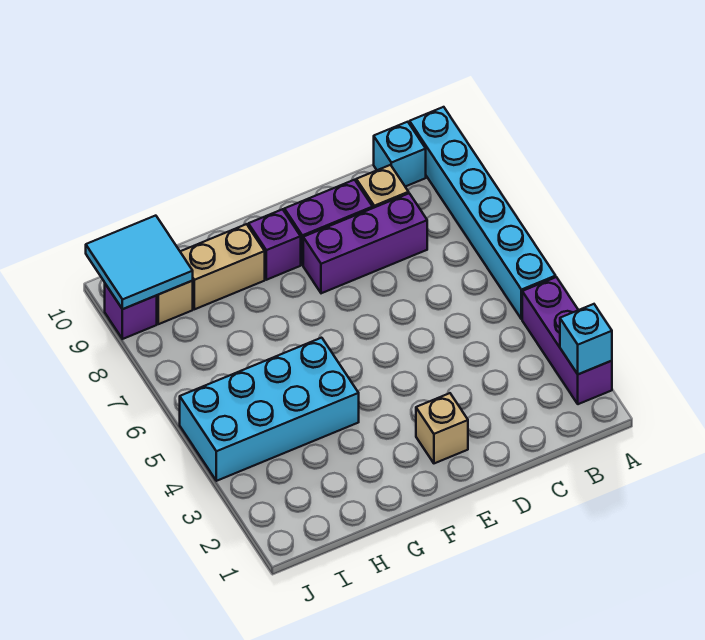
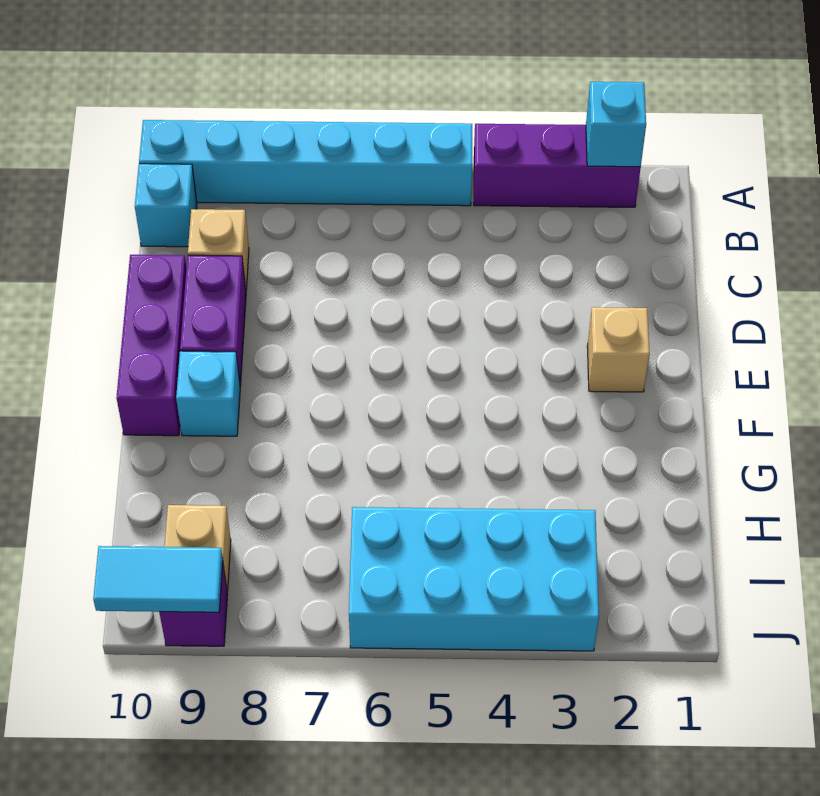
purple 1x3 brick [303,193,427,293] -> purple 1x3 brick moved to [116,255,186,436]
purple 1x1 brick [248,209,301,280] -> cyan 1x1 brick [176,351,240,436]
cyan 2x4 brick [180,338,359,481] -> cyan 2x4 brick turned to [349,507,599,651]
tan 1x2 brick [180,224,265,309] -> none
cyan 2x2 tile [86,216,193,309] -> cyan 1x2 tile [93,546,223,612]

